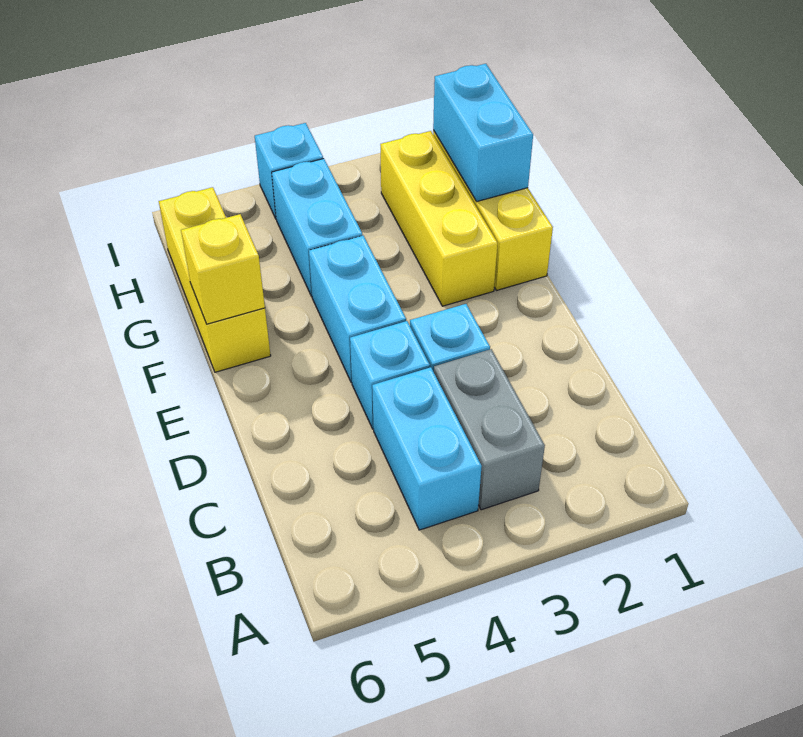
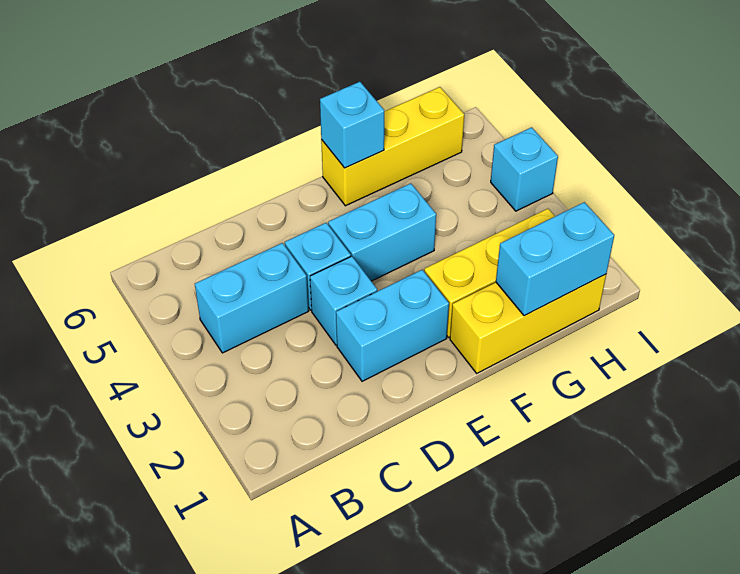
grey 1x2 brick [434,349,545,510] -> none
yellow 1x1 brick [181,214,265,324] -> cyan 1x1 brick [320,82,385,168]
cyan 1x2 brick [272,158,363,296] -> cyan 1x2 brick moved to [336,270,449,381]

